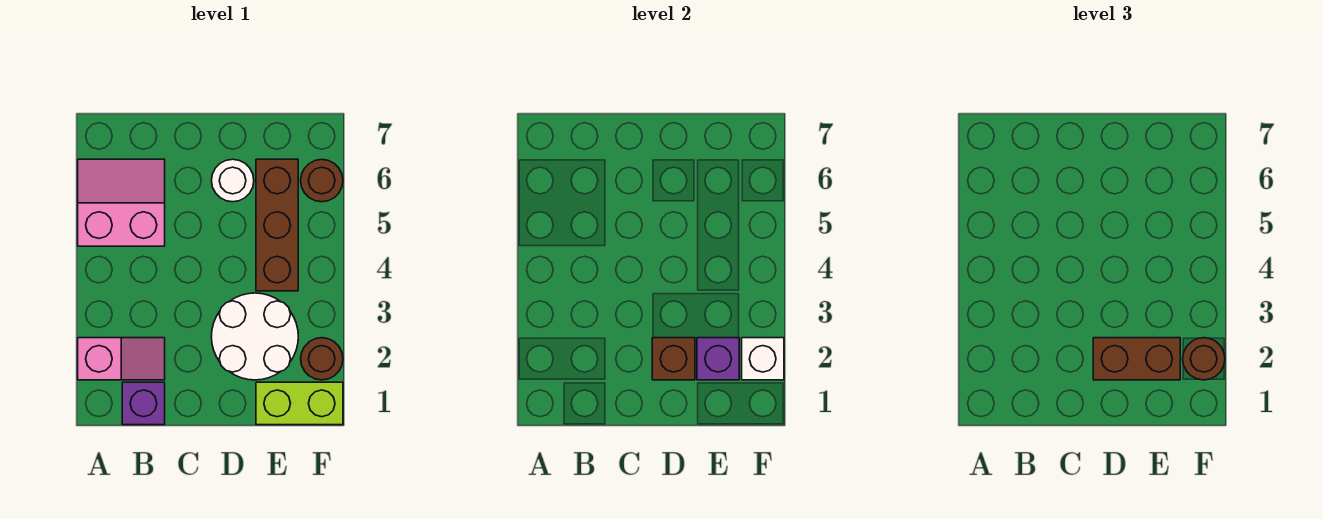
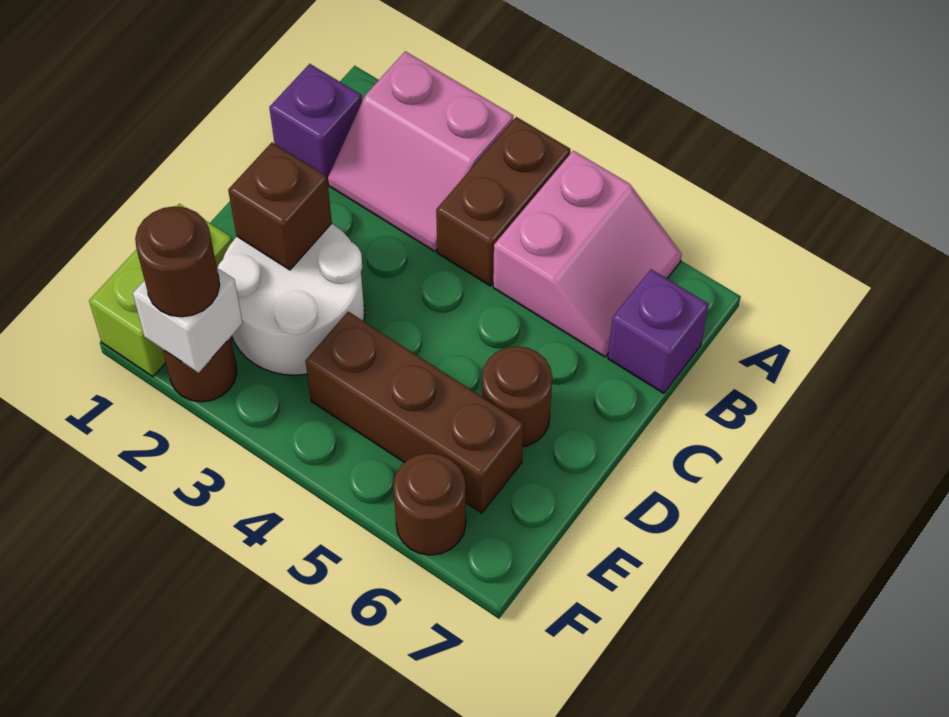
pink 1x2 slope [78,338,165,380] -> pink 2x2 slope [328,51,513,251]
brown 1x2 brick [1093,338,1180,380] -> brown 1x2 brick moved to [436,117,570,286]
white 1x1 round brick [211,159,254,202] -> brown 1x1 round brick [482,346,552,447]
purple 1x1 brick [697,338,739,380] -> purple 1x1 brick moved to [608,269,708,393]

